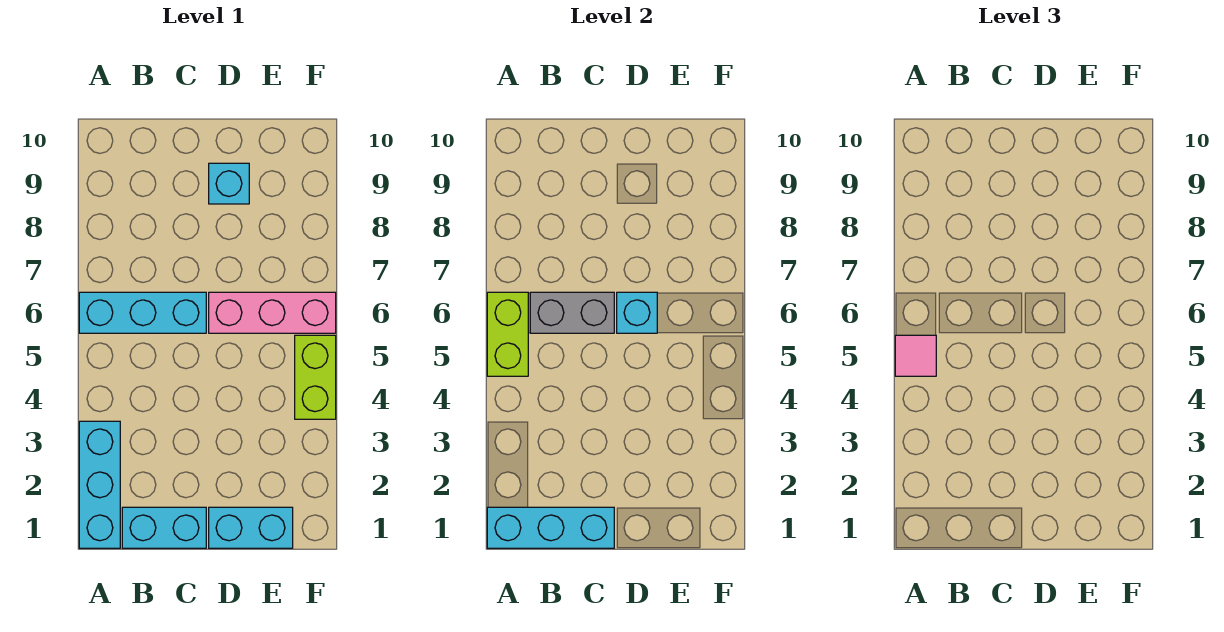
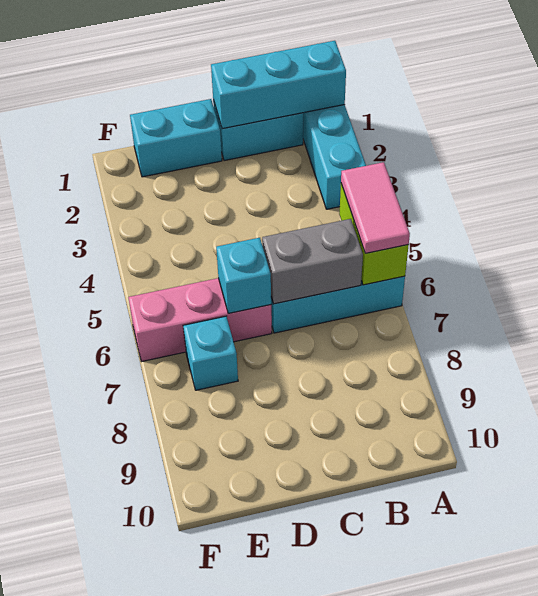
pink 1x1 tile [895,335,936,376] -> pink 1x2 tile [341,162,410,253]
cyan 1x1 brick [209,163,249,204] -> cyan 1x1 brick moved to [183,316,238,390]
lime 1x2 brick [295,335,336,419] -> none

